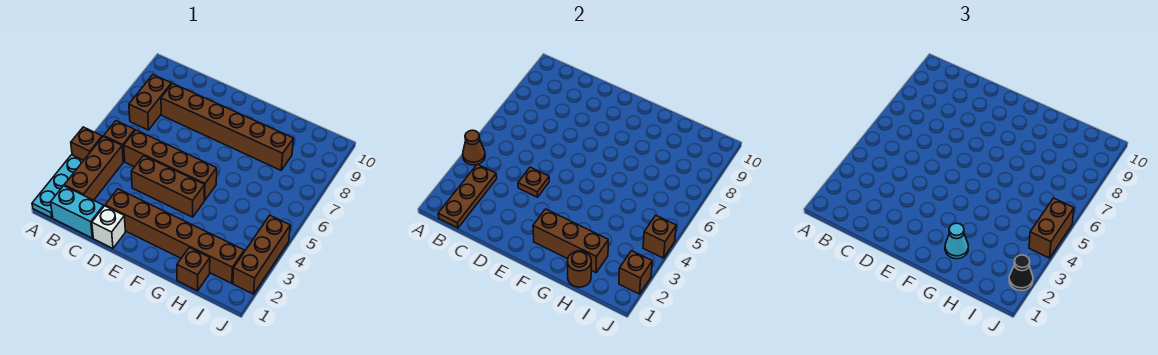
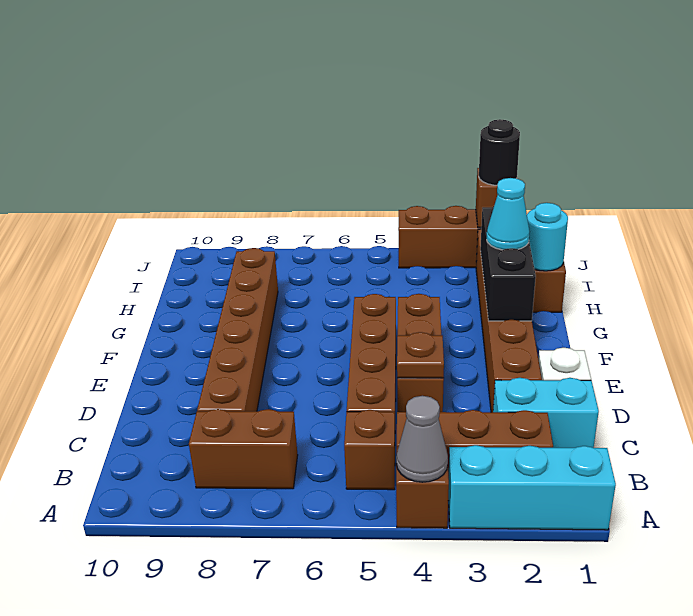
cyan 1x3 plate [32,155,84,218] -> cyan 1x3 brick [448,445,616,530]
brown 1x1 cone [463,130,485,165] -> grey 1x1 cone [396,396,448,482]
cyan 1x2 brick [51,186,104,238] -> cyan 1x2 brick turned to [493,378,599,448]
brown 1x3 plate [438,164,497,228] -> none
brown 1x3 brick [533,209,608,273] -> black 1x3 brick [480,206,536,321]
brown 1x1 round brick [567,251,591,287] -> cyan 1x1 round brick [527,203,568,271]
black 1x1 cone [1009,255,1033,291] -> black 1x1 round brick [479,119,520,185]
brown 1x1 brick [643,215,676,258] -> none
brown 1x2 brick [1029,198,1074,258] -> none

